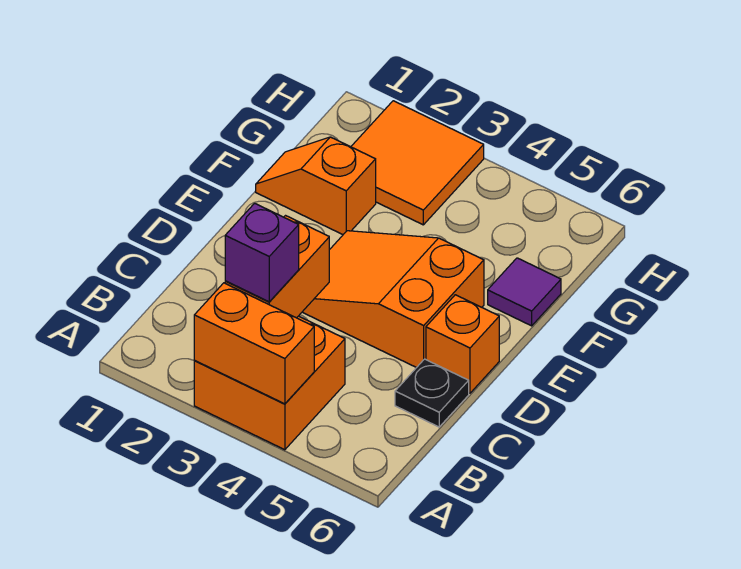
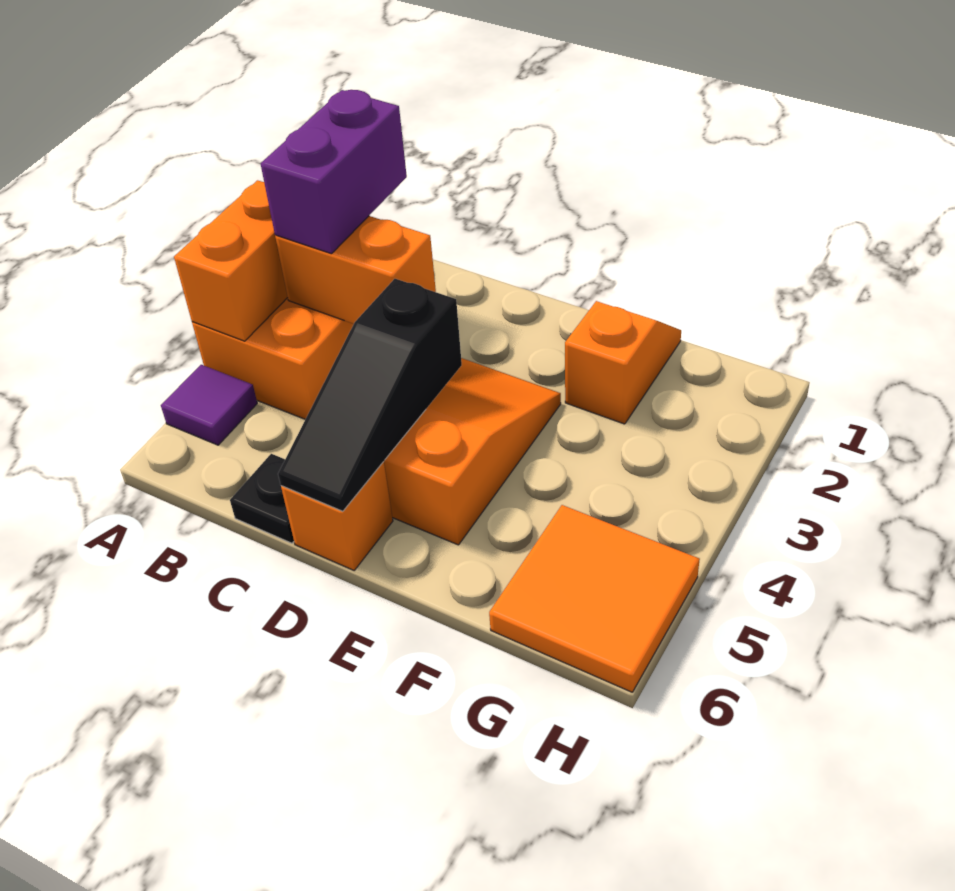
purple 1x1 brick [225,203,299,302] -> purple 1x2 brick [261,90,407,254]
none -> black 1x3 slope [278,279,462,511]
purple 1x1 tile [488,258,561,326] -> purple 1x1 tile moved to [161,365,257,445]
orange 2x2 tile [351,101,484,225] -> orange 2x2 tile moved to [489,505,700,692]

